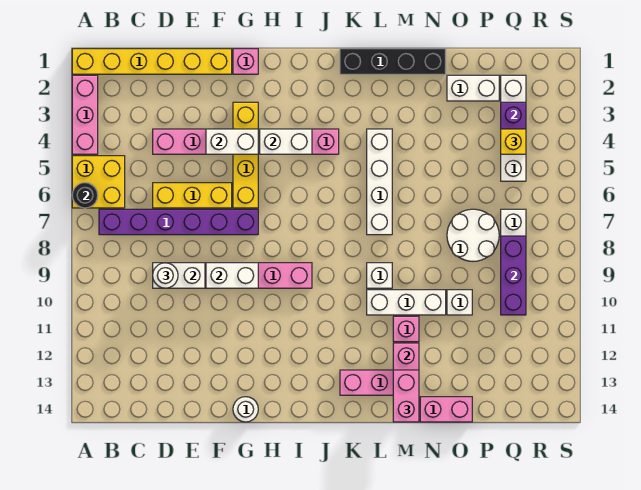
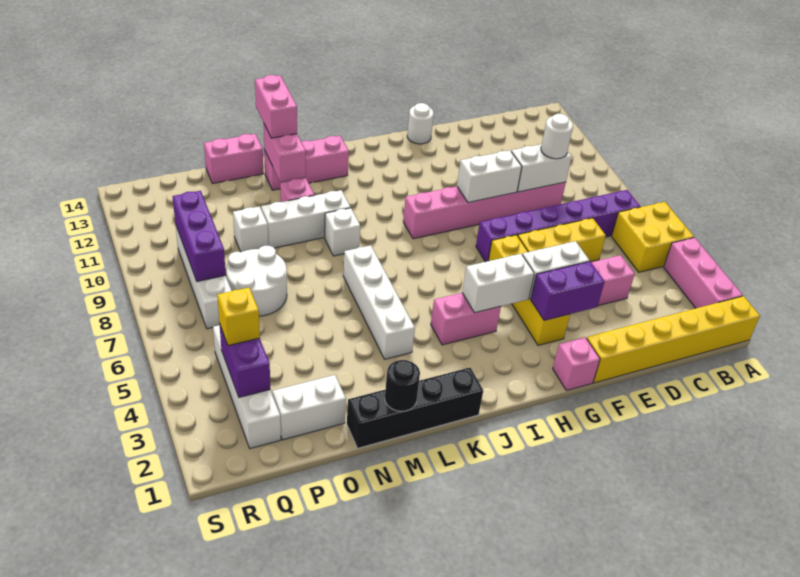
black 1x1 round brick [72,183,98,208] -> black 1x1 round brick moved to [385,360,420,411]
none -> purple 1x2 brick [531,261,605,320]

